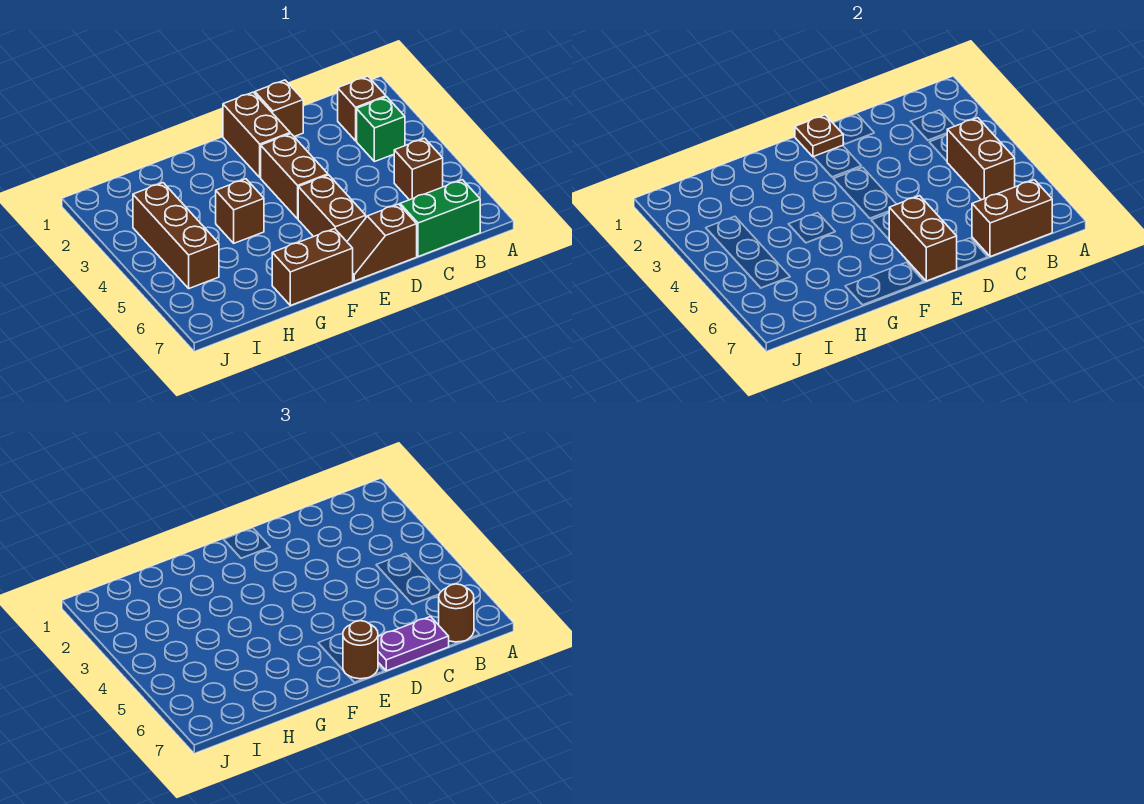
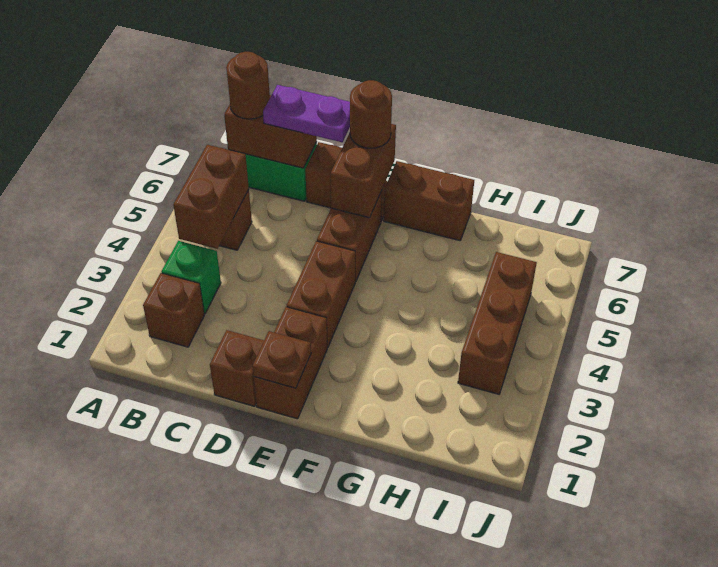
brown 1x1 brick [216,179,264,243] -> none

